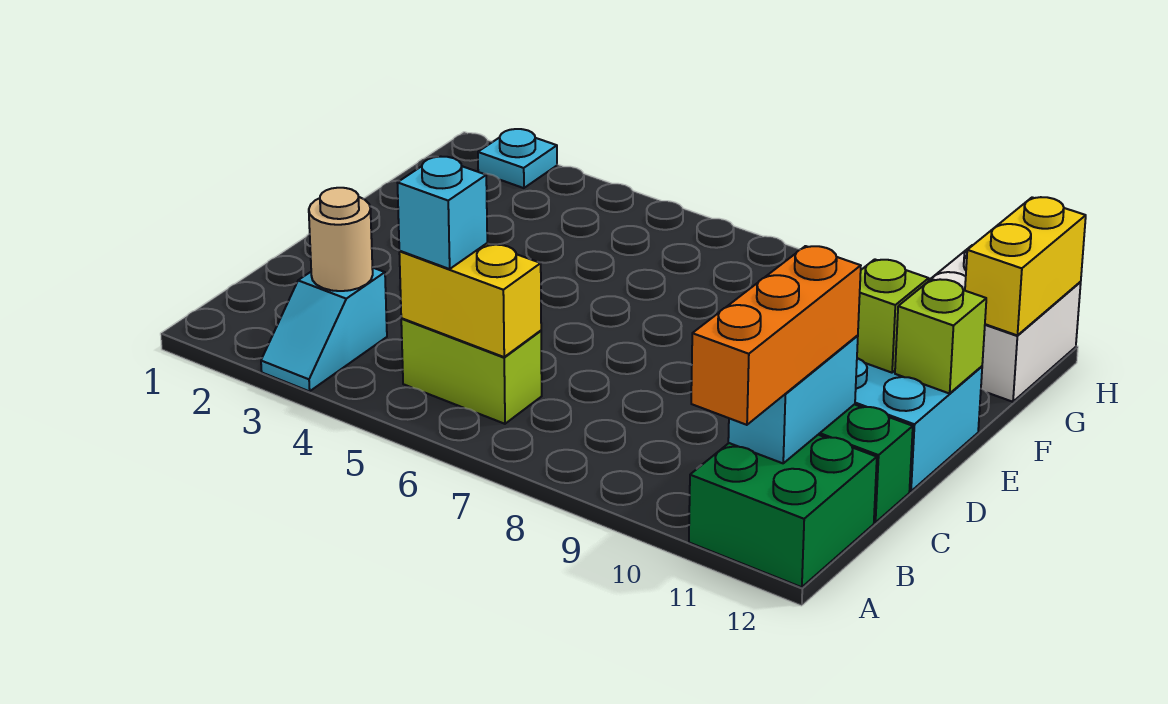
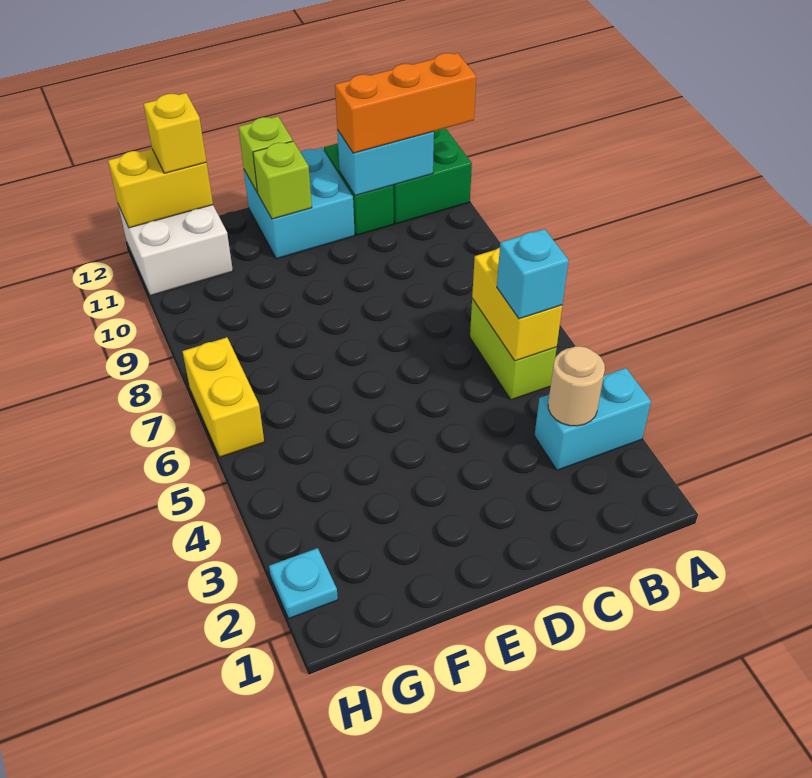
cyan 1x2 slope [261,267,387,391] -> cyan 1x2 brick [534,368,651,470]
none -> yellow 1x1 brick [144,93,206,173]
none -> yellow 1x2 brick [182,337,264,457]

